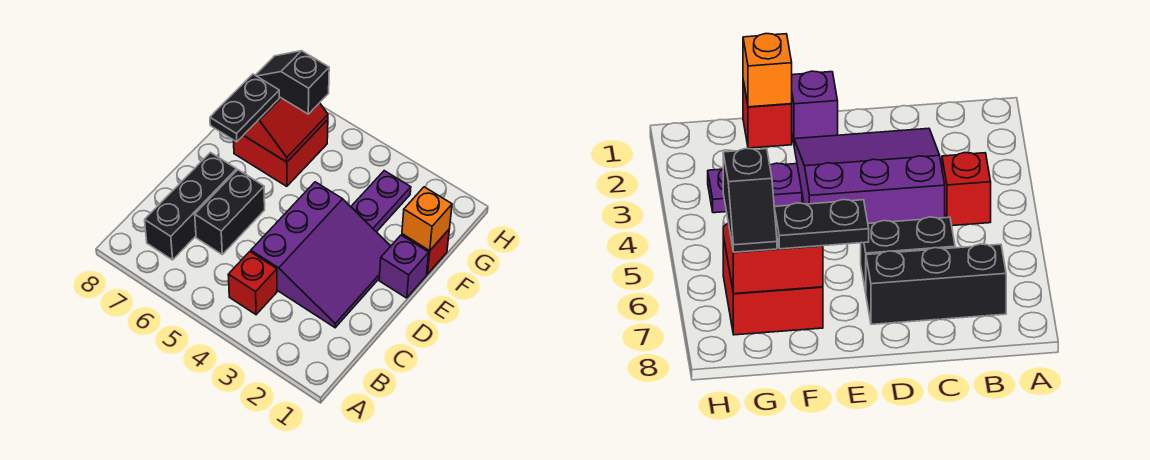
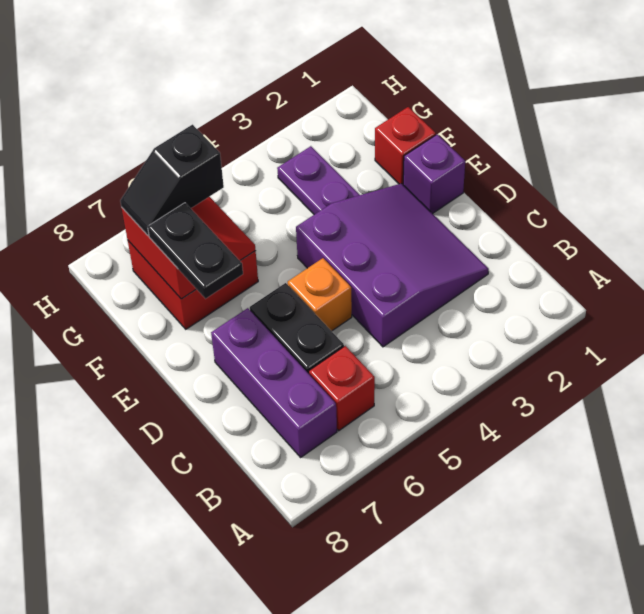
red 1x1 brick [228,252,277,315] -> red 1x1 brick moved to [309,346,375,431]
black 1x3 brick [145,153,237,260] -> purple 1x3 brick [211,308,337,457]
orange 1x1 brick [402,187,452,251] -> orange 1x1 brick moved to [288,258,352,331]

